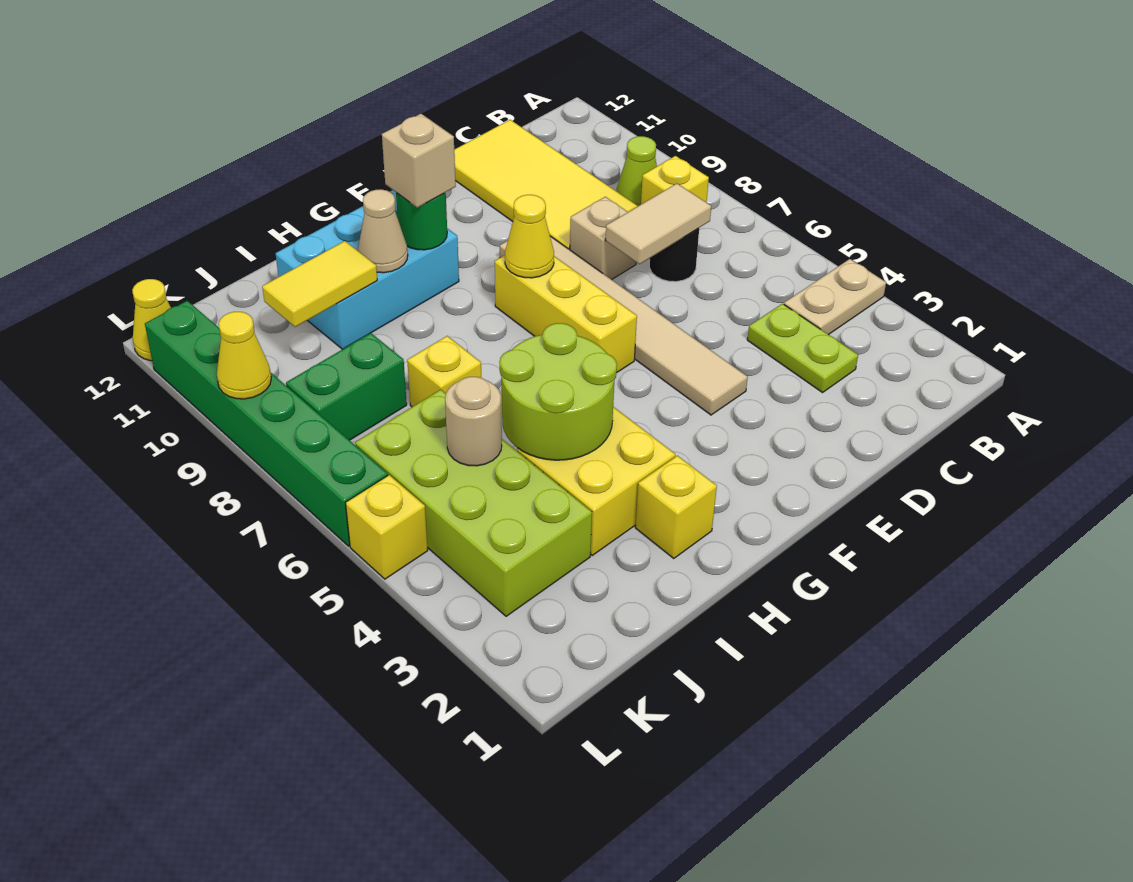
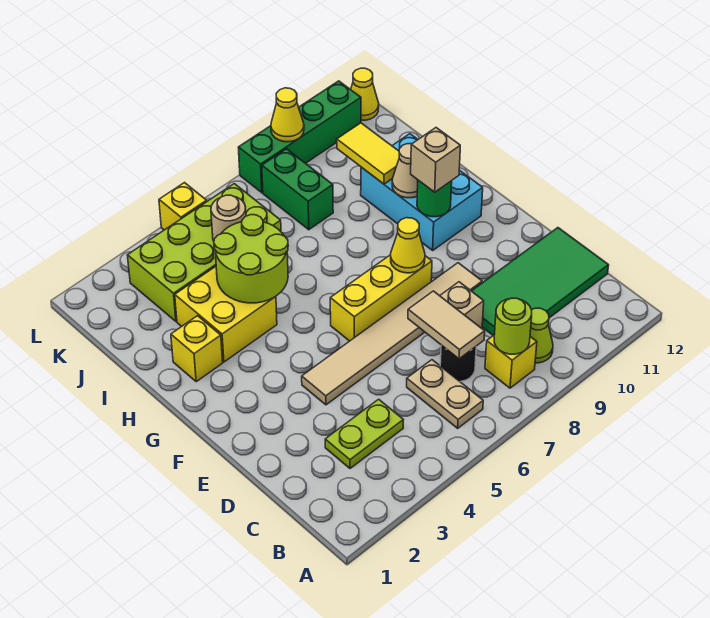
tan 1x2 plate [784,259,886,335] -> tan 1x2 plate moved to [407,360,483,428]
none -> lime 1x1 round brick [494,298,532,354]
yellow 2x4 tile [454,120,637,250] -> green 2x4 tile [472,228,609,335]
yellow 1x1 brick [407,336,481,407] -> none
green 1x6 brick [145,301,388,546] -> green 1x4 brick [238,81,361,193]

